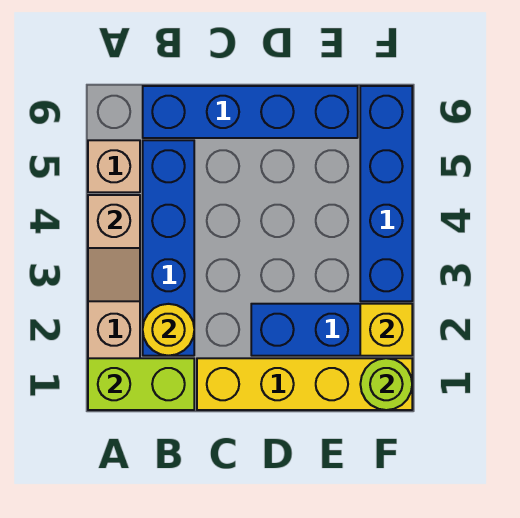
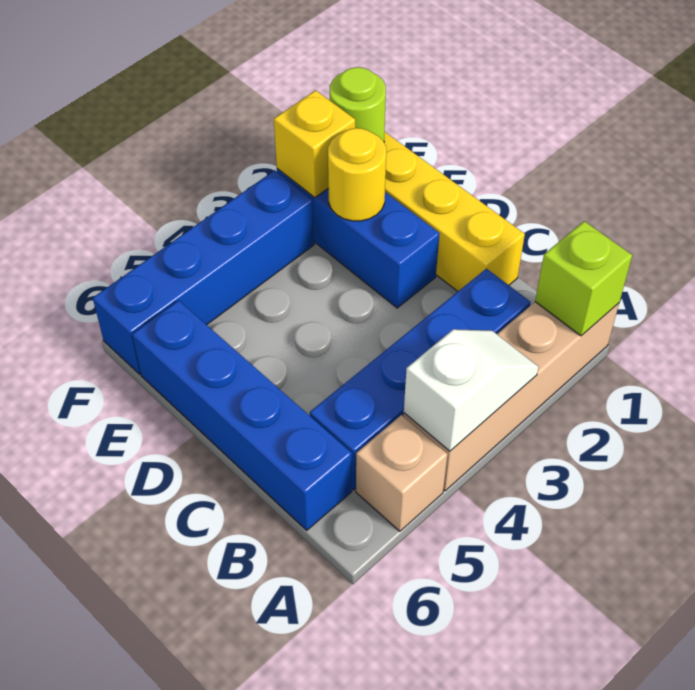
lime 1x2 brick [88,358,194,410] -> lime 1x1 brick [535,221,632,336]
tan 1x2 slope [88,195,140,301] -> white 1x2 slope [404,329,538,451]
yellow 1x1 round brick [143,304,194,356] -> yellow 1x1 round brick moved to [328,128,386,221]

